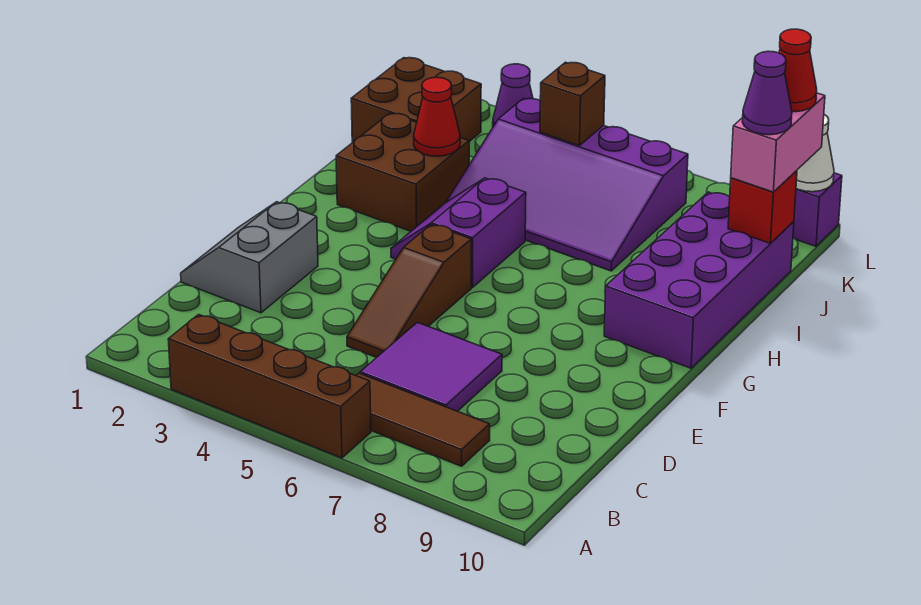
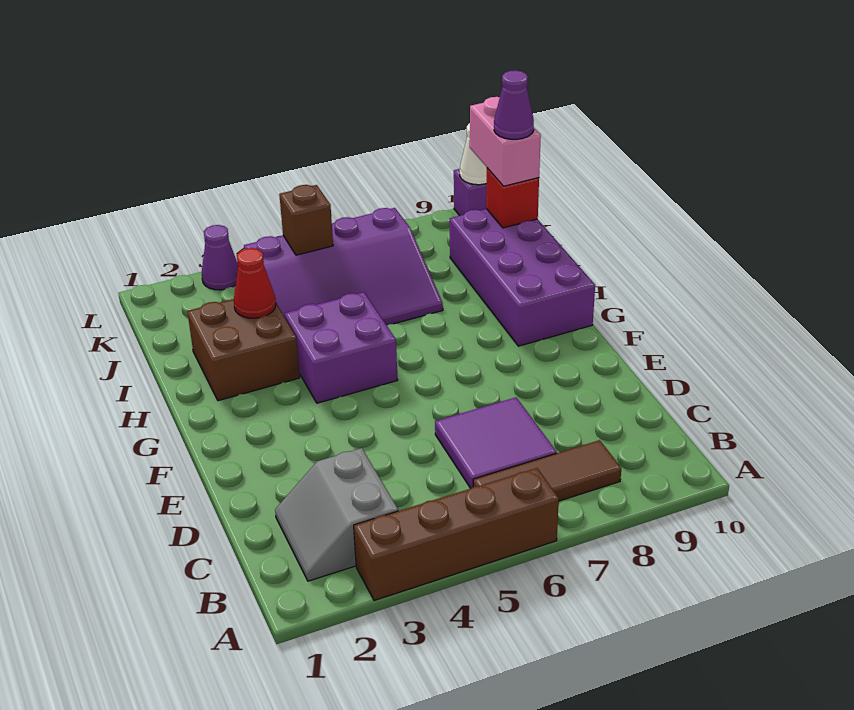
grey 2x2 slope [181,202,318,313] -> grey 2x2 slope moved to [275,448,398,581]
brown 1x3 slope [347,225,471,357] -> none
purple 2x2 slope [391,178,526,288] -> purple 2x2 brick [284,292,397,403]
brown 2x2 brick [351,58,481,143] -> none
red 1x1 cone [779,29,817,112] -> none

